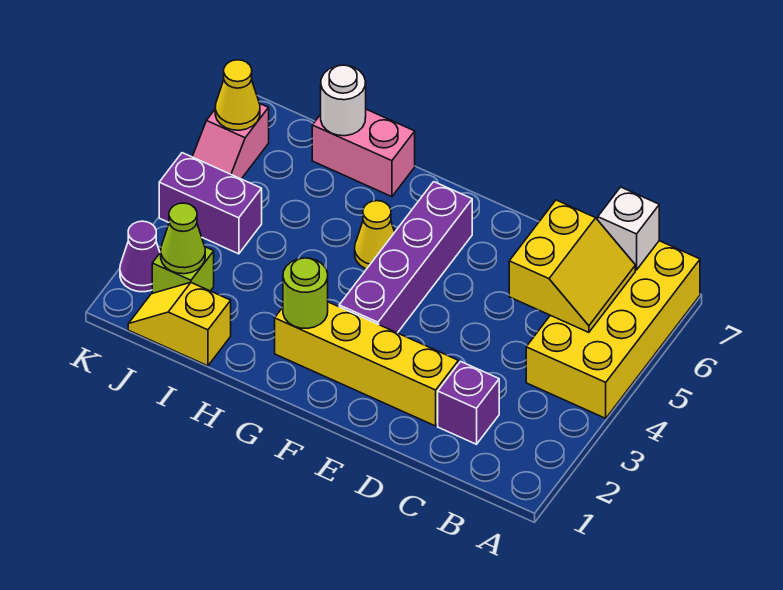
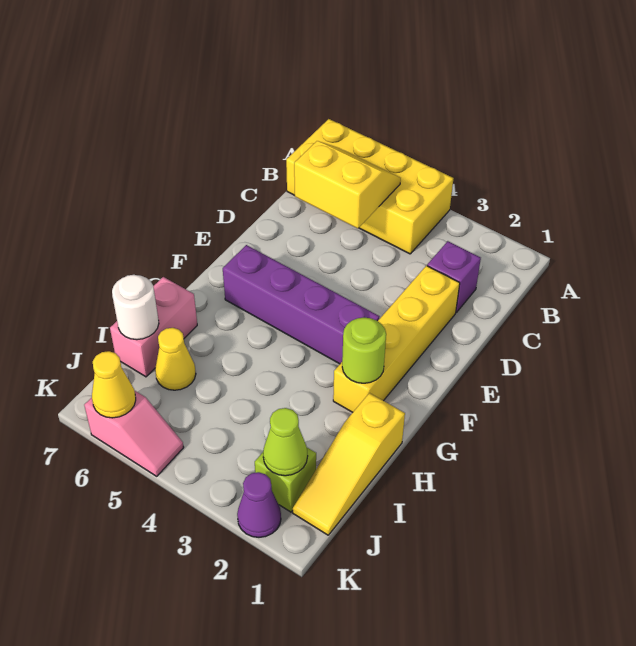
white 1x1 brick [598,187,659,270] -> none
yellow 1x1 cone [355,201,395,269] -> yellow 1x1 cone moved to [155,328,196,390]
yellow 1x2 slope [128,283,231,366] -> yellow 1x3 slope [293,393,405,535]
purple 1x2 brick [159,153,262,254] -> none

